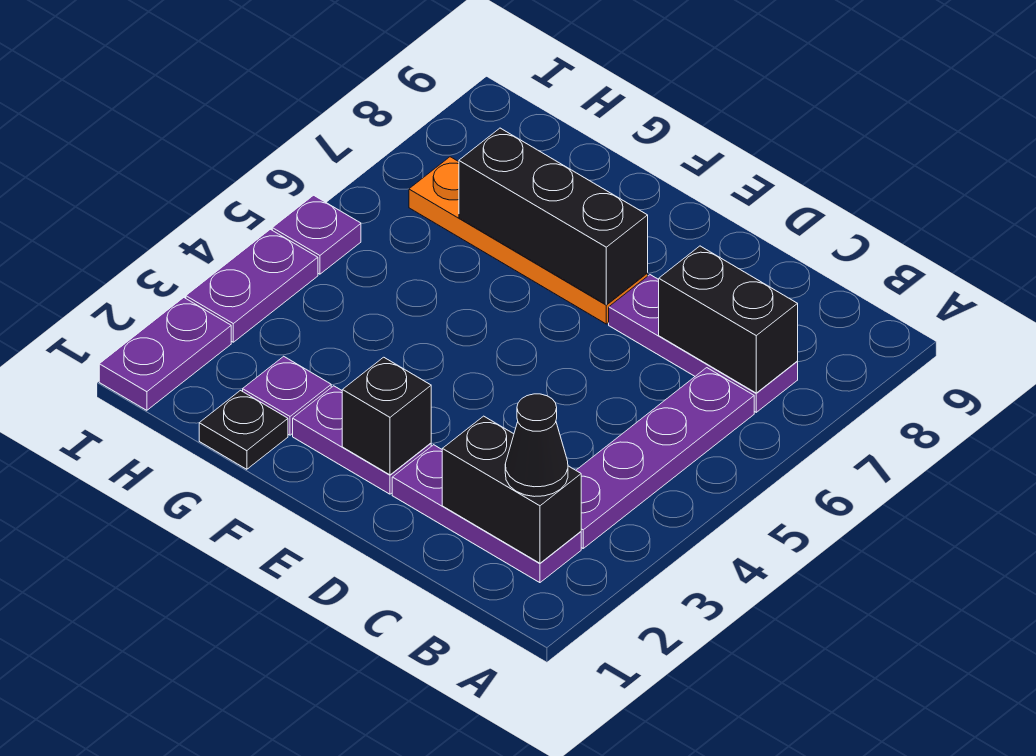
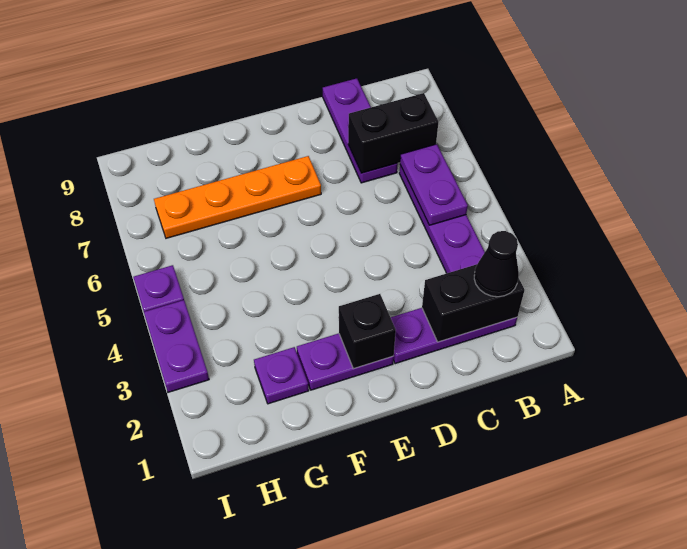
purple 1x3 plate [609,275,798,412] -> purple 1x3 plate turned to [323,78,398,183]
black 1x3 brick [459,128,648,305] -> none
black 1x1 plate [199,391,288,469] -> none
purple 1x2 plate [99,298,231,410] -> purple 1x2 plate moved to [400,144,468,225]

